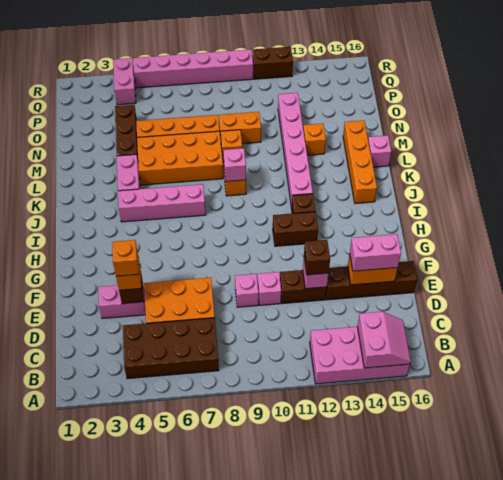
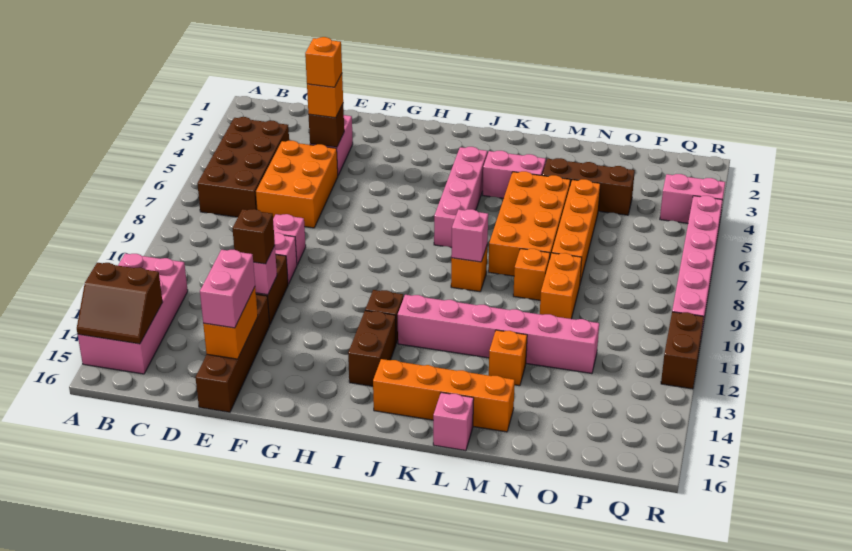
pink 2x2 slope [357,312,411,368] -> brown 2x2 slope [77,263,162,344]
brown 1x2 brick [273,212,318,246] -> brown 1x2 brick moved to [348,311,396,386]

